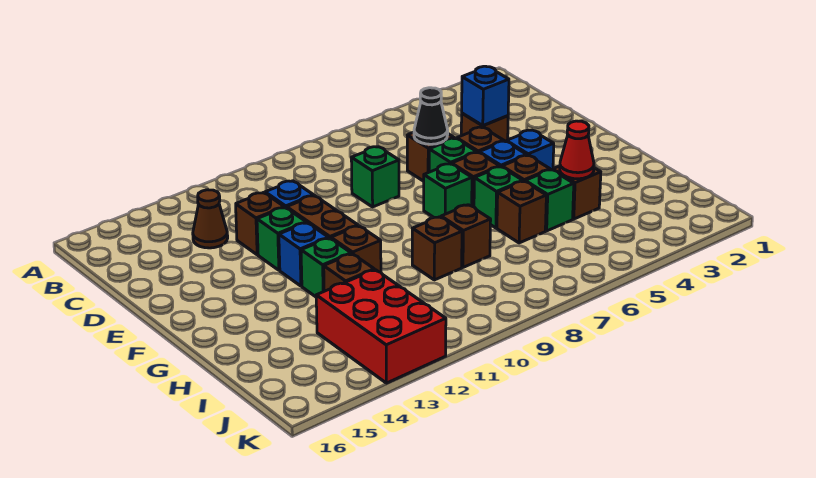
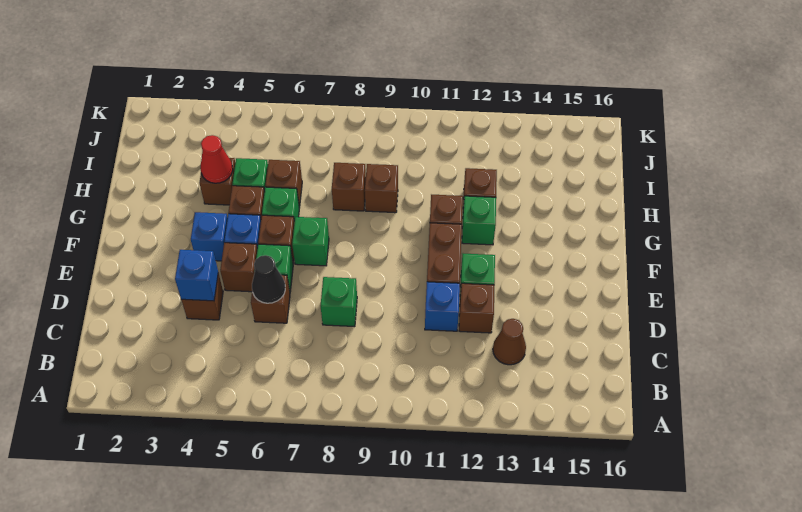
blue 1x1 brick [279,223,328,286] -> none
red 2x3 brick [316,270,446,383] -> none

